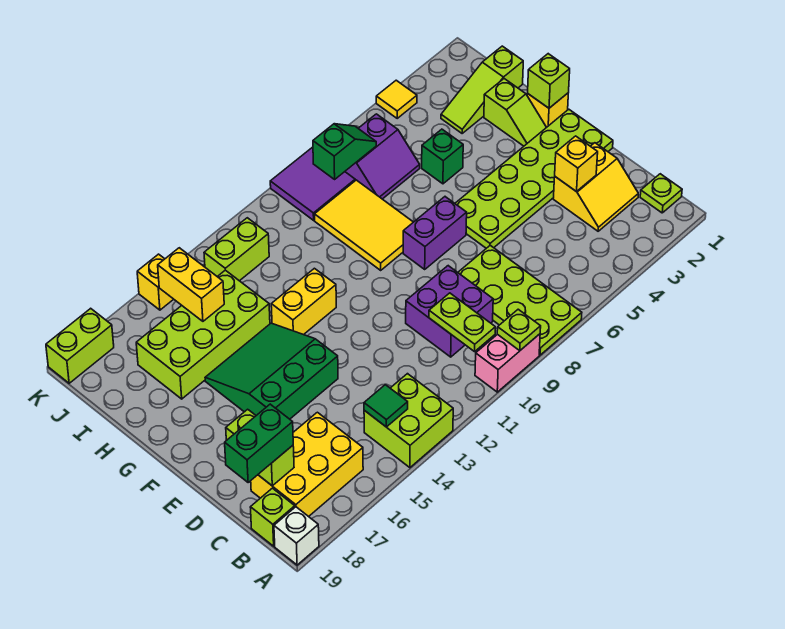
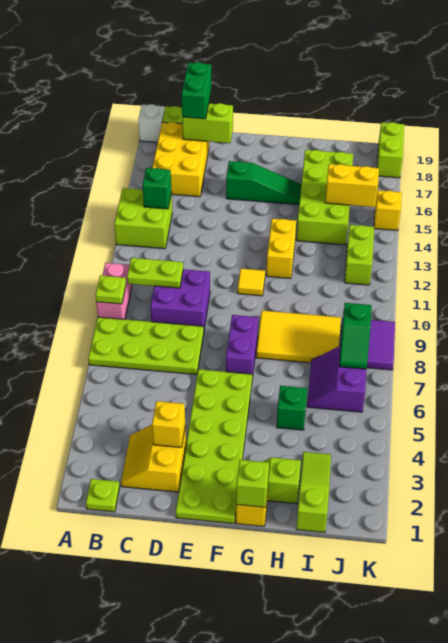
green 1x1 tile [364,385,408,427] -> green 1x1 brick [142,168,172,209]
green 3x3 slope [205,323,338,419] -> green 1x3 slope [226,161,301,205]
yellow 1x1 tile [376,80,417,118] -> yellow 1x1 tile moved to [238,269,265,296]

